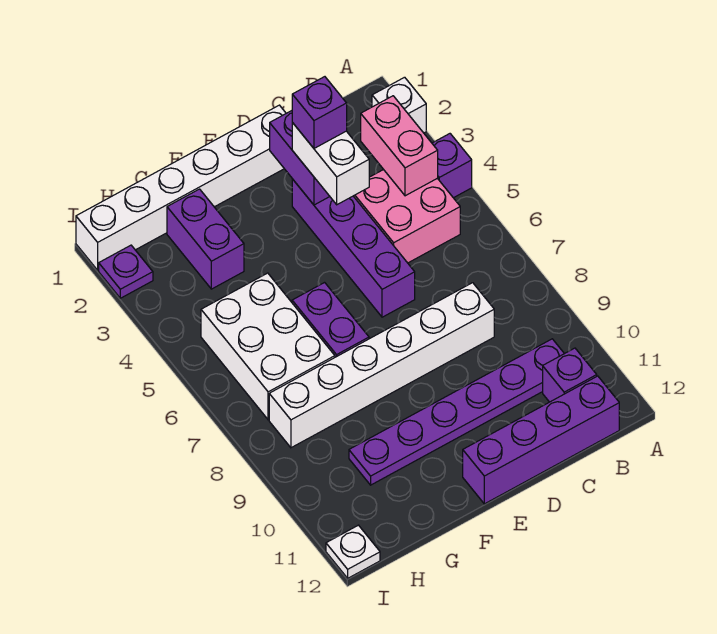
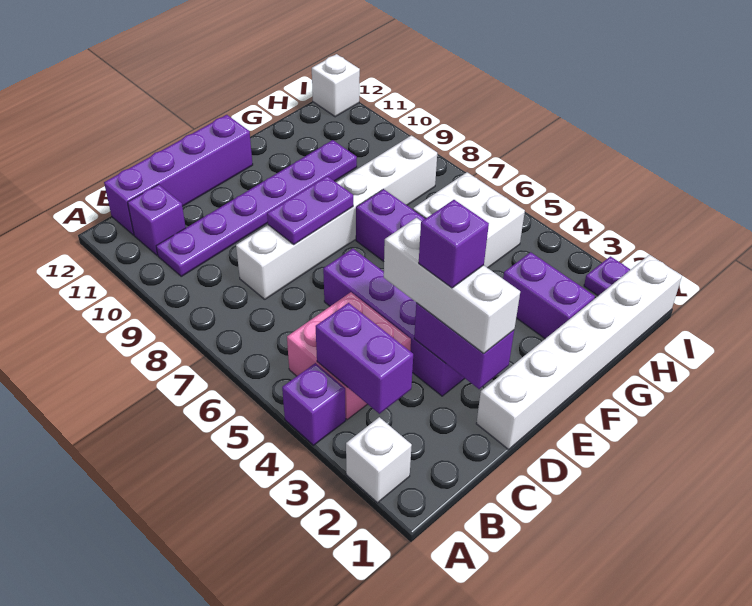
pink 1x2 brick [361,96,438,196] -> purple 1x2 brick [316,303,413,414]
white 1x2 brick [292,123,369,205] -> white 1x3 brick [384,218,520,353]
none -> purple 1x2 plate [267,176,353,244]
white 2x3 brick [201,273,335,420] -> white 2x2 brick [413,172,525,268]
white 1x1 plate [326,525,380,578] -> white 1x1 brick [312,54,360,117]

